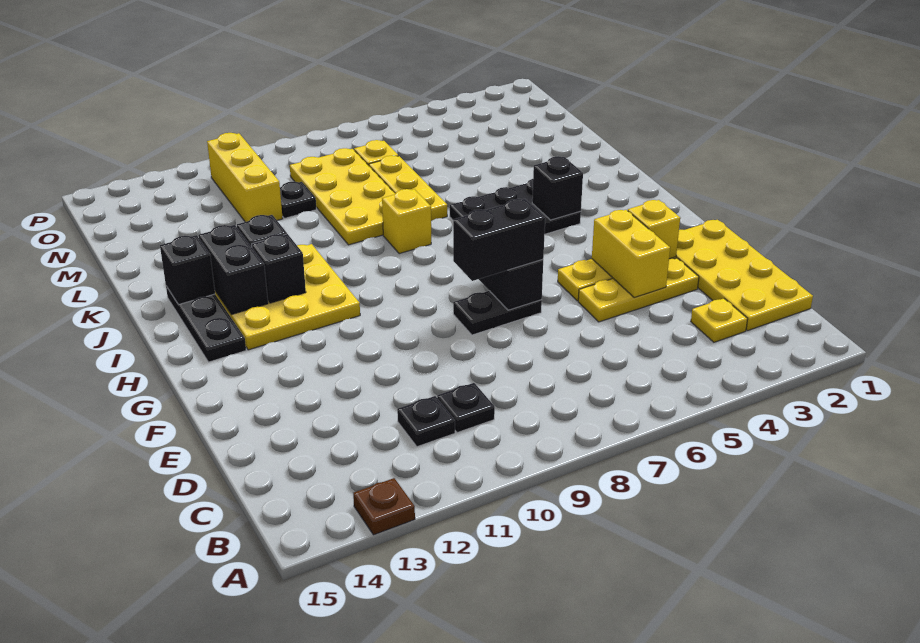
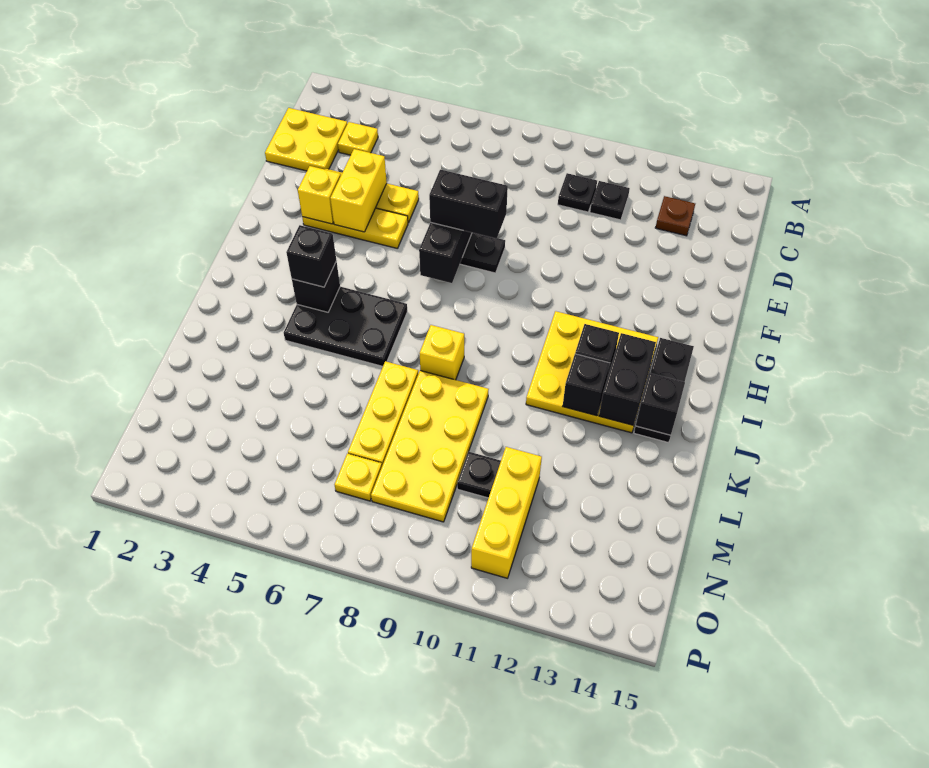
brown 1x1 plate [353,478,415,535] -> brown 1x1 plate moved to [655,196,695,236]
yellow 2x4 plate [676,220,813,331] -> yellow 2x2 plate [265,108,347,171]
none -> black 1x1 brick [286,225,337,287]

